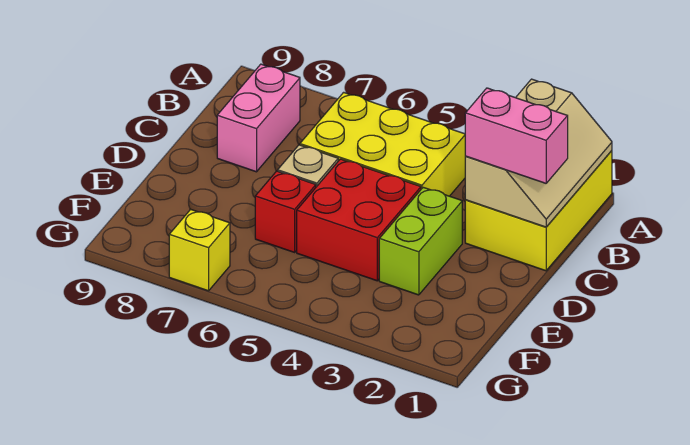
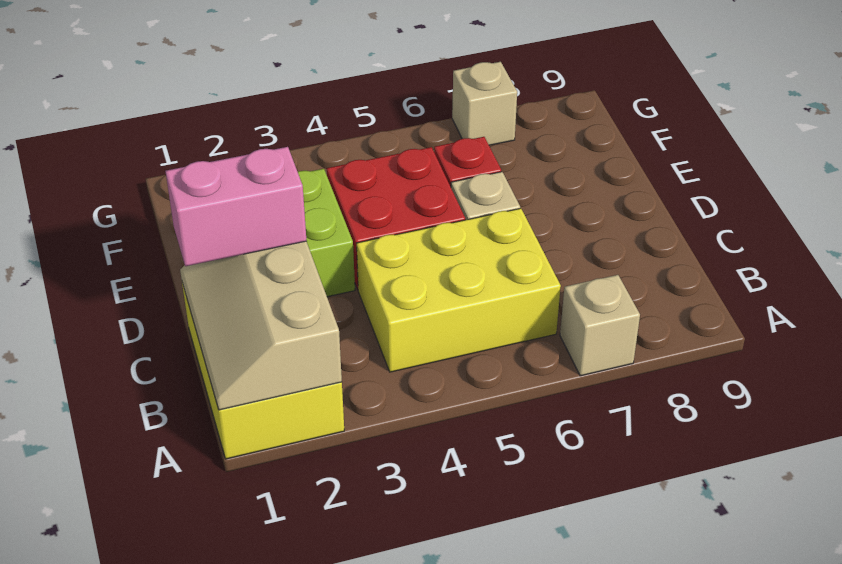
none -> tan 1x1 brick [560,275,640,376]
pink 1x2 brick [217,64,300,172] -> none
yellow 1x1 brick [169,209,230,291] -> tan 1x1 brick [452,62,517,145]

